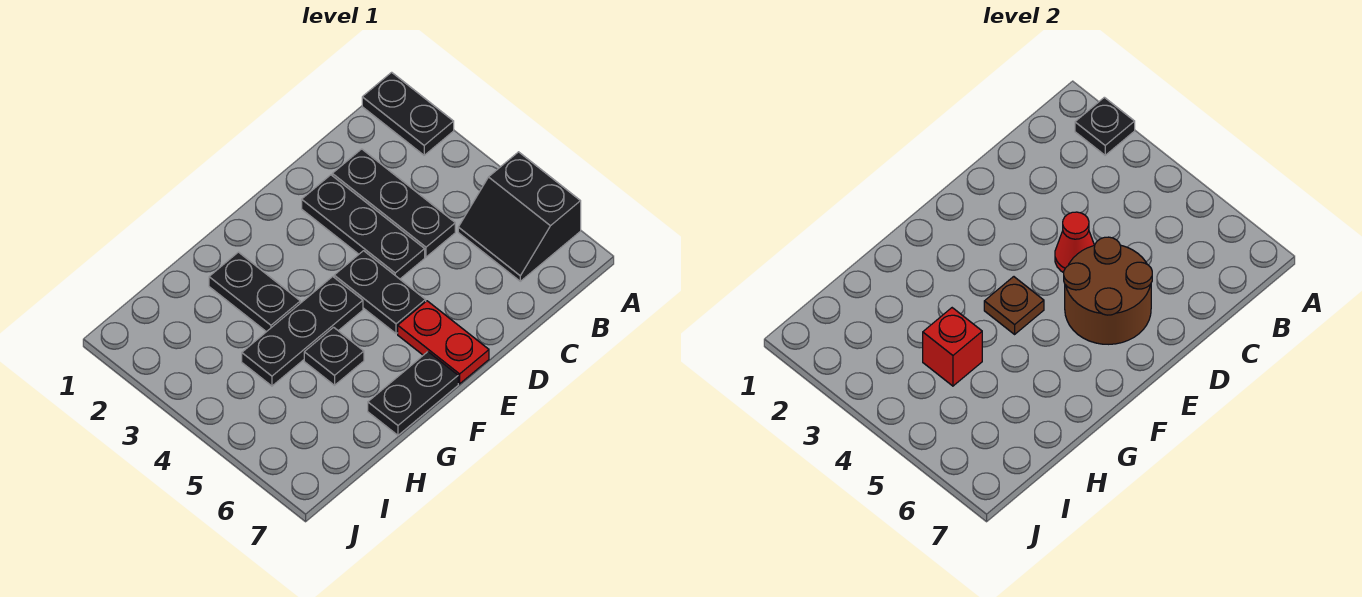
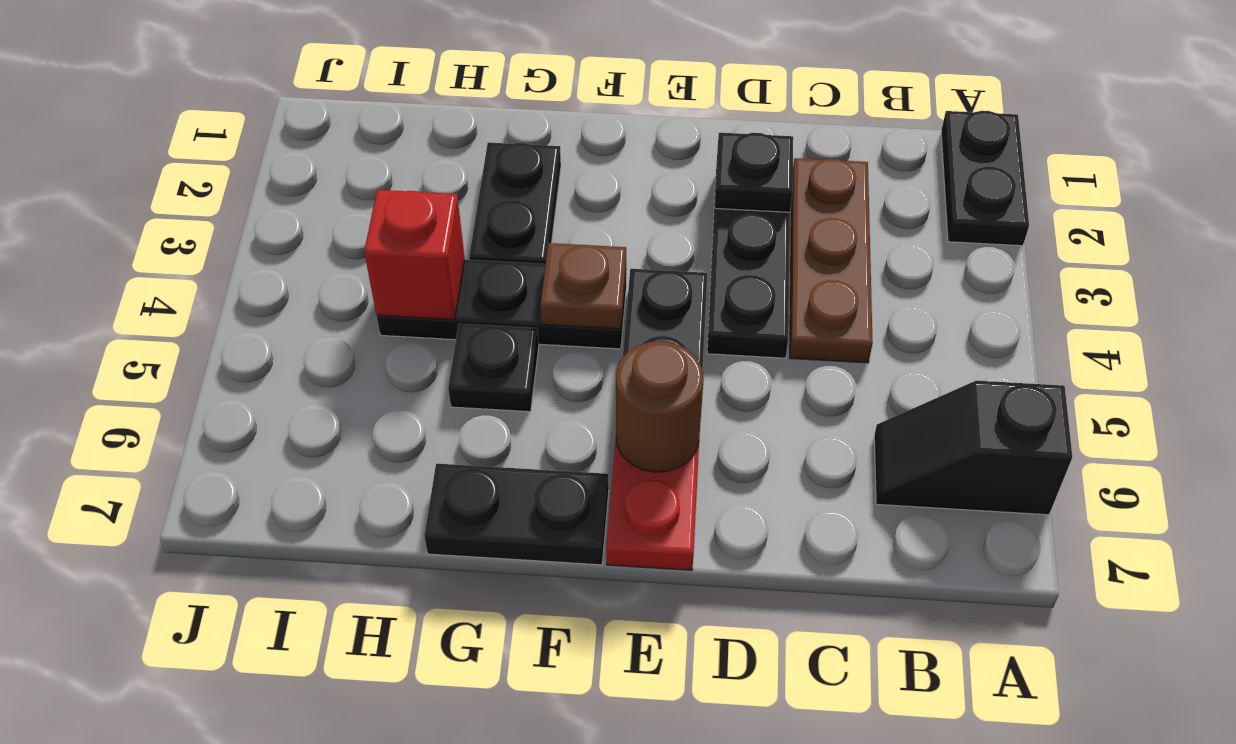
black 1x1 plate [1075,97,1135,155] -> black 1x1 plate moved to [715,133,793,212]
black 2x2 slope [458,152,581,281] -> black 1x2 slope [874,381,1072,515]
black 1x3 plate [332,149,455,257] -> brown 1x3 plate [790,158,873,363]
red 1x1 cone [1055,212,1094,273] -> none
brown 2x2 round brick [1064,237,1152,344] -> brown 1x1 round brick [616,341,704,472]

